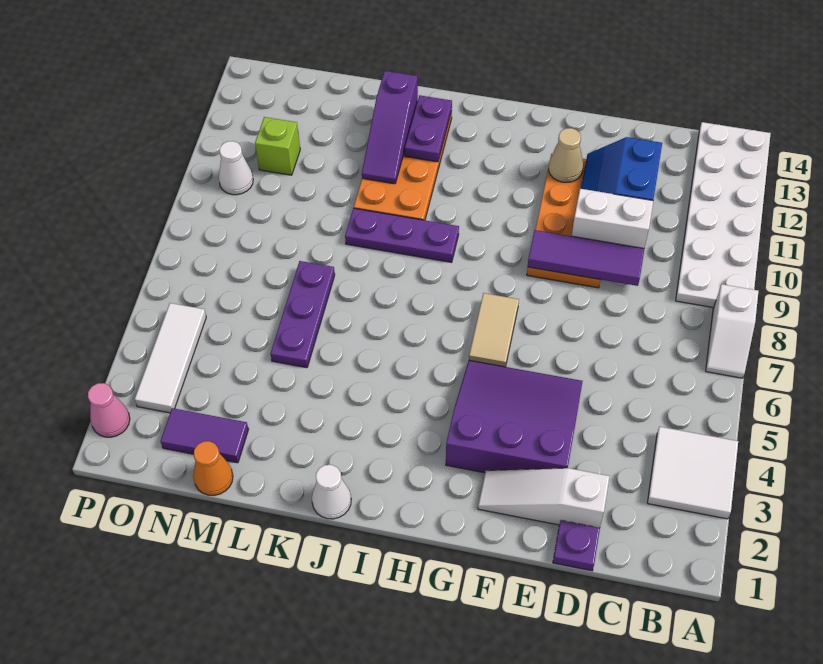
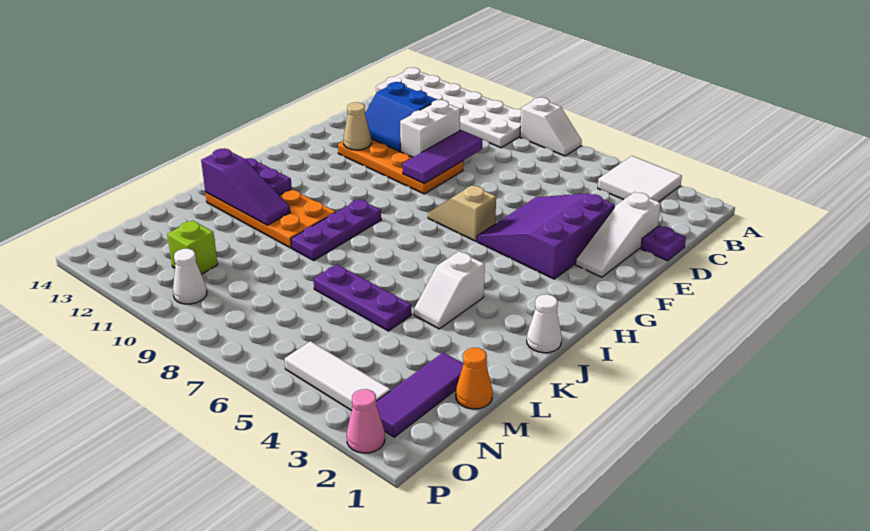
tan 1x2 tile [469,293,519,367] -> tan 1x2 slope [428,185,496,241]
none -> white 1x2 slope [414,251,485,329]
purple 1x2 tile [161,408,248,463] -> purple 1x3 tile [376,353,463,437]

